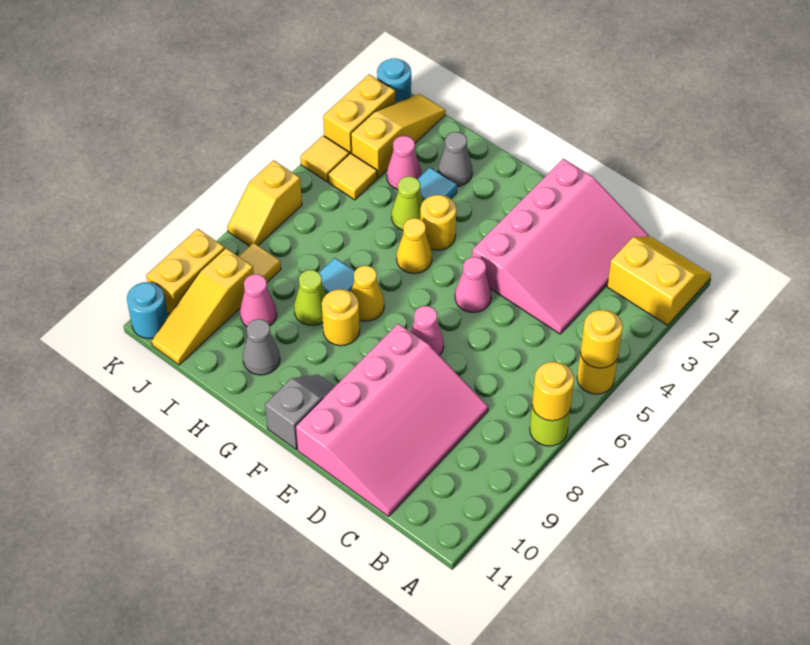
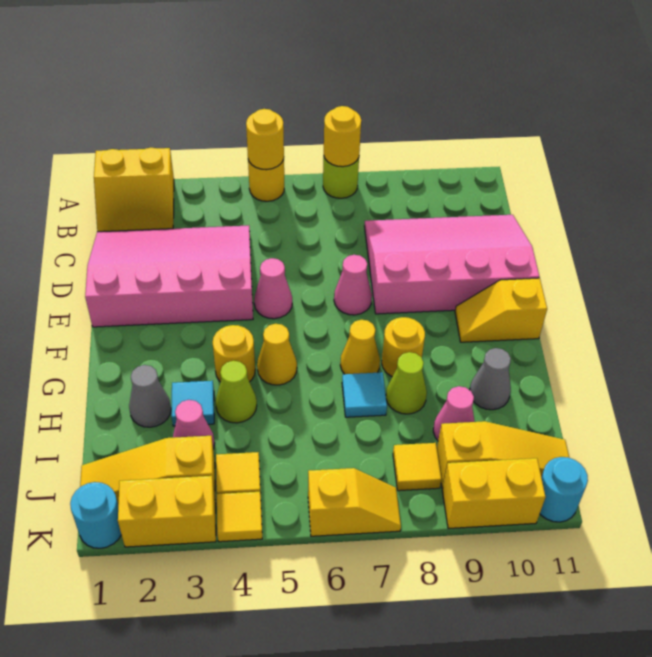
yellow 2x2 slope [607,237,711,325] -> yellow 2x2 slope turned to [94,148,174,232]
grey 1x2 slope [265,374,335,450] -> yellow 1x2 slope [455,278,547,342]

